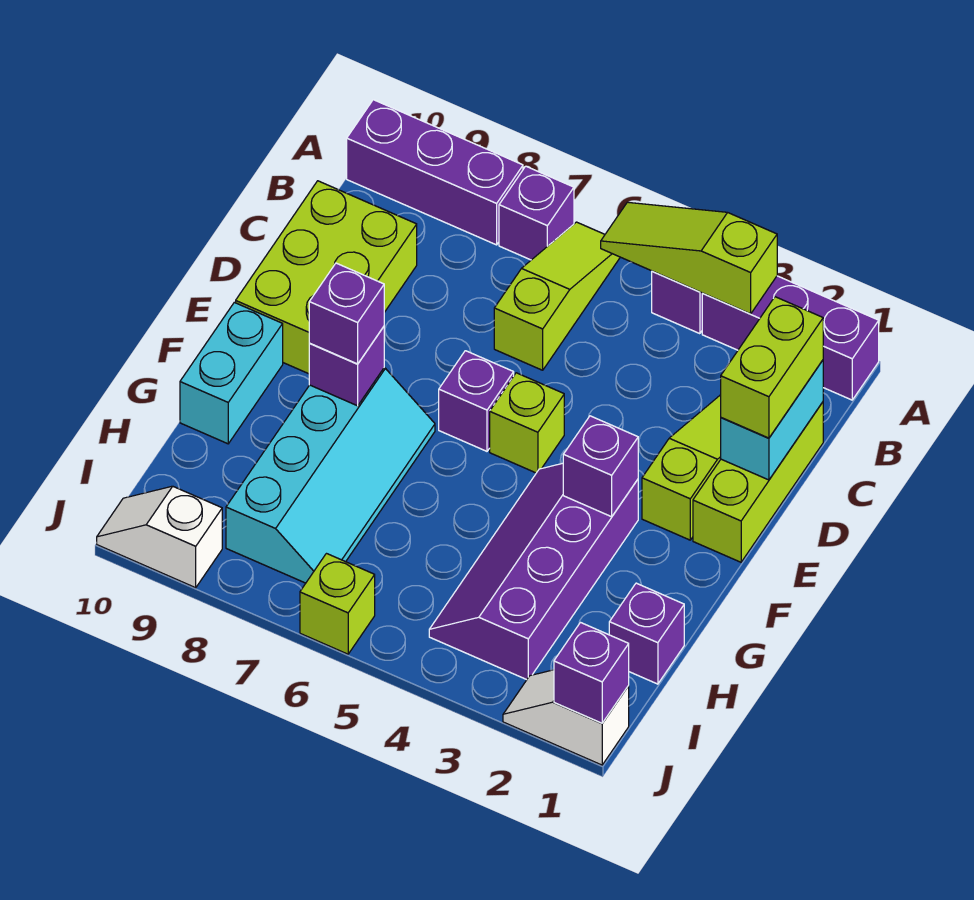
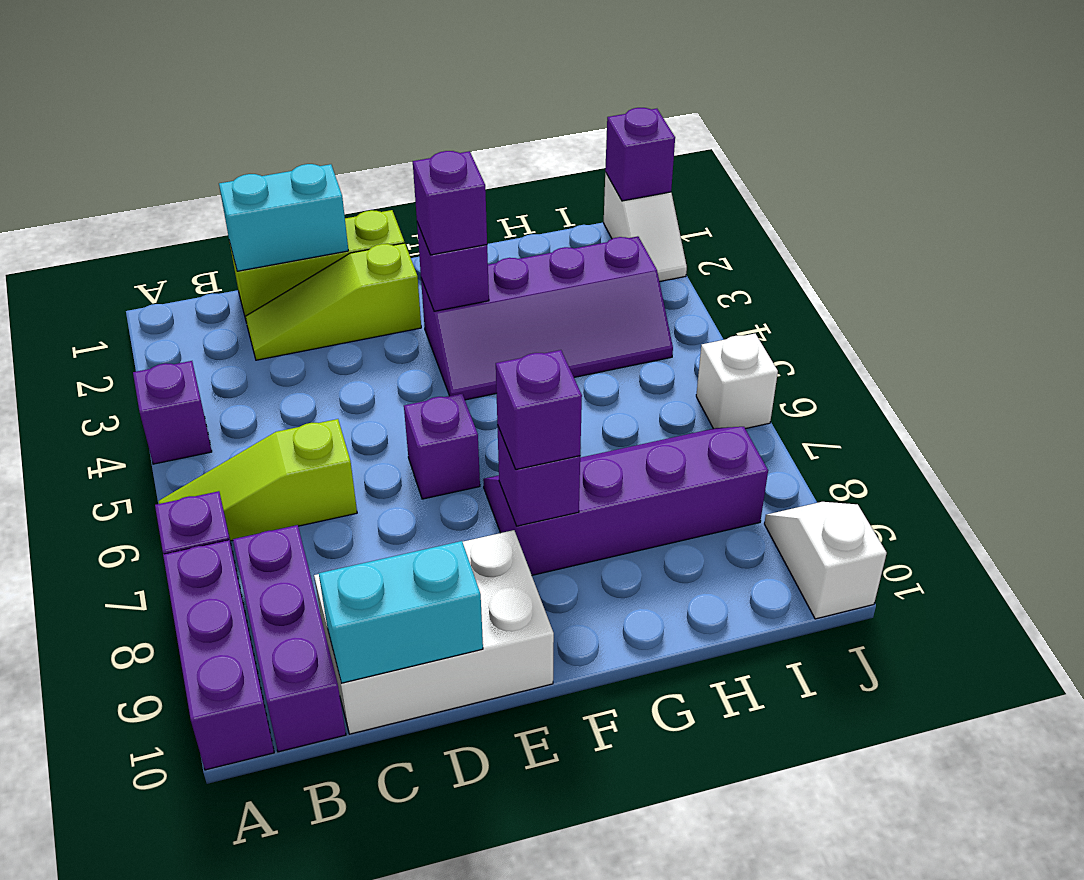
purple 1x3 brick [702,276,879,400] -> purple 1x3 brick moved to [233,525,346,752]
lime 1x3 slope [601,202,777,314] -> none
lime 1x2 brick [721,297,823,438] -> none
lime 2x3 brick [236,181,417,374] -> white 2x3 brick [314,530,554,734]
lime 1x1 brick [490,373,564,473] -> none
cyan 2x4 slope [226,368,435,583] -> purple 2x4 slope [483,427,768,575]
cyan 1x2 brick [180,302,283,444] -> cyan 1x2 brick moved to [319,541,483,683]
purple 1x1 brick [609,583,684,684] -> purple 1x1 brick moved to [413,151,487,255]
lime 1x1 brick [300,554,375,654] -> white 1x1 brick [696,334,778,429]
white 1x2 slope [97,486,222,588] -> white 1x2 slope turned to [764,502,887,619]

